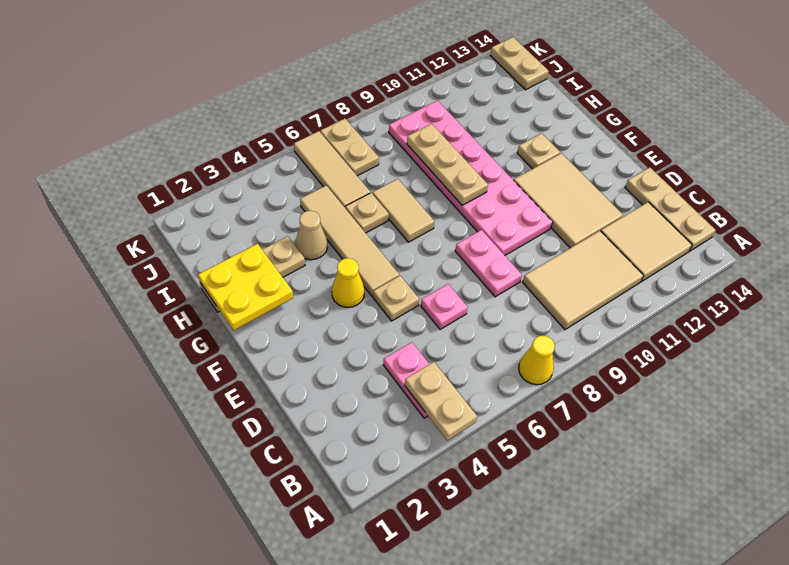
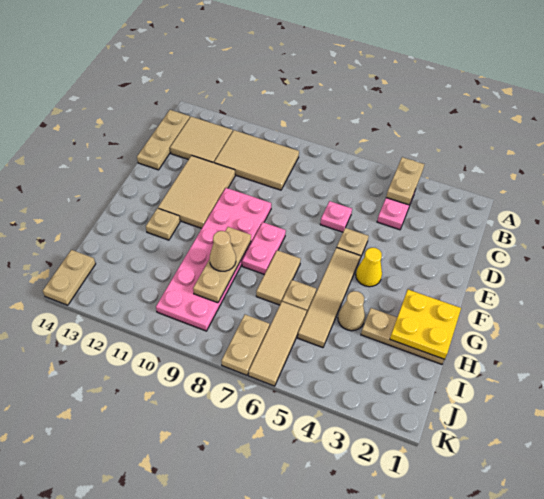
yellow 1x1 cone [519,336,555,385] -> none
pink 1x2 plate [455,230,522,297] -> pink 1x2 plate moved to [242,222,286,274]
none -> tan 1x1 cone [210,231,236,271]

